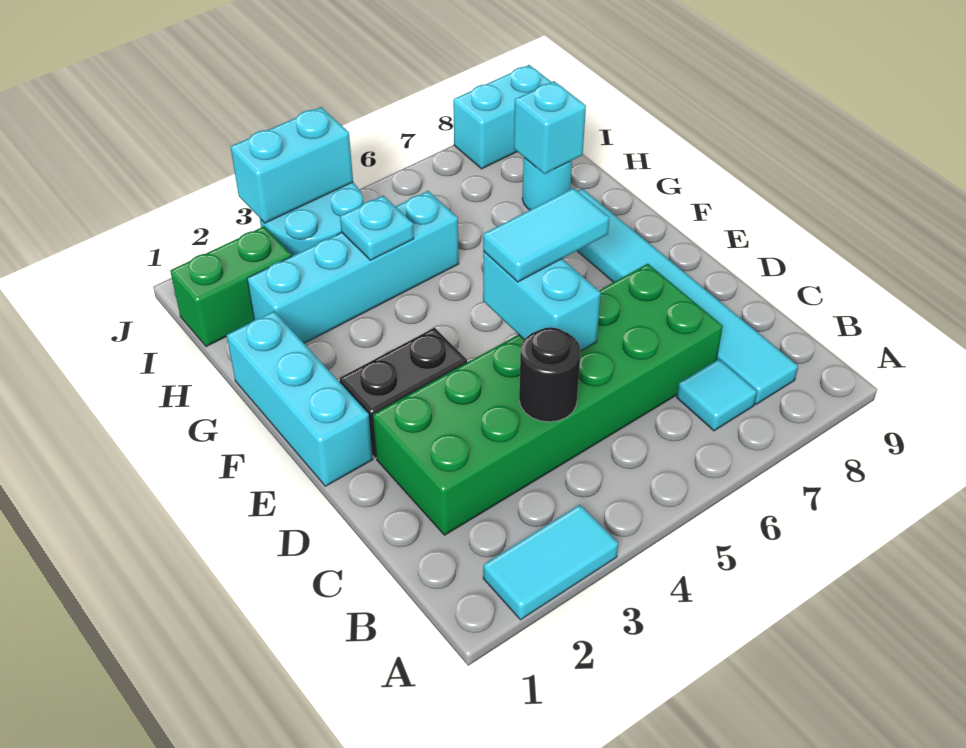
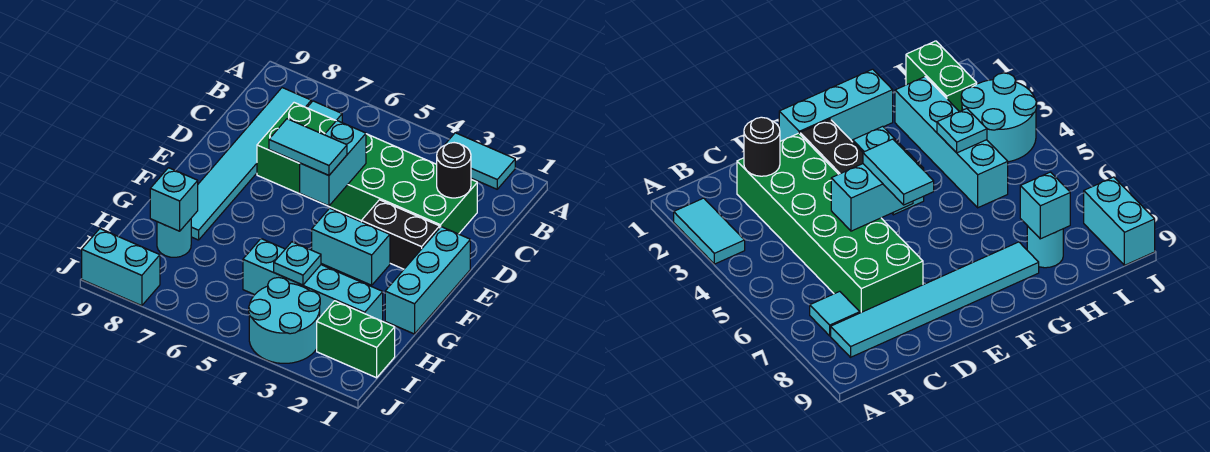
black 1x1 round brick [519,327,581,422] -> black 1x1 round brick moved to [437,143,471,198]
cyan 1x2 brick [231,107,353,223] -> cyan 1x2 brick moved to [312,208,390,285]

